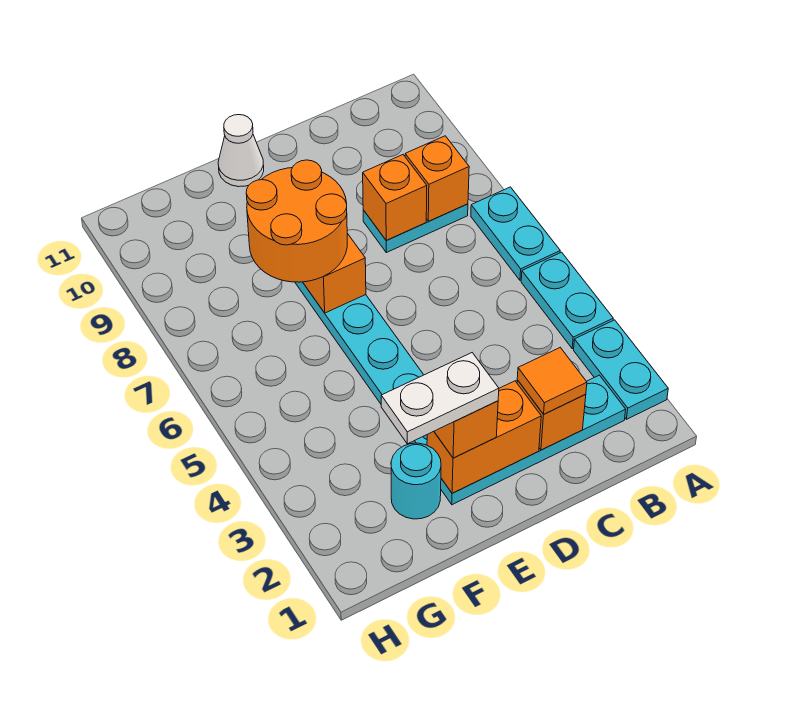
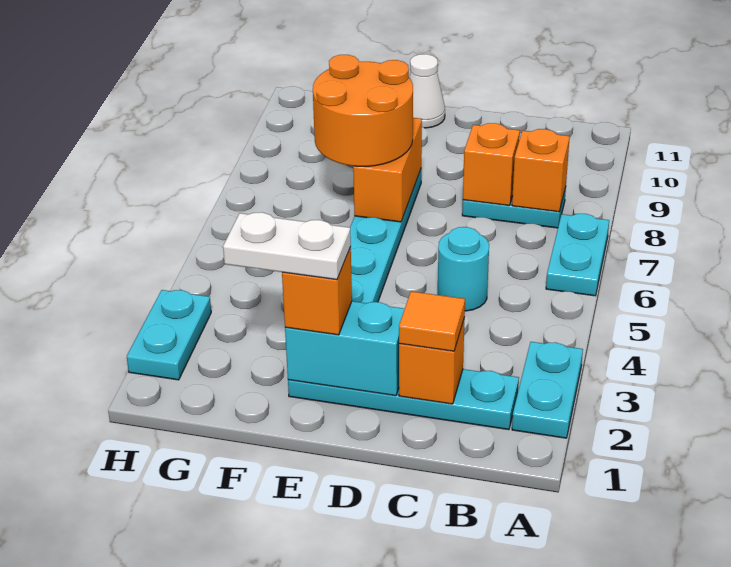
cyan 1x2 plate [521,252,613,349] -> cyan 1x2 plate moved to [127,290,211,380]
orange 1x2 brick [427,381,541,493] -> cyan 1x2 brick [285,301,405,396]
cyan 1x1 round brick [391,443,441,519] -> cyan 1x1 round brick moved to [438,227,489,311]

